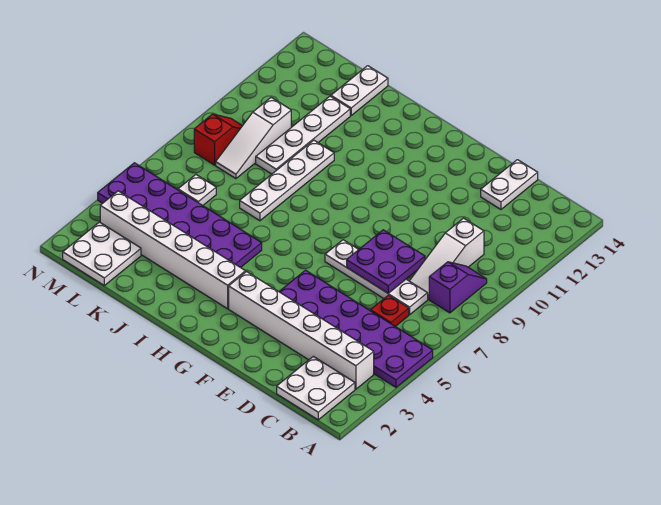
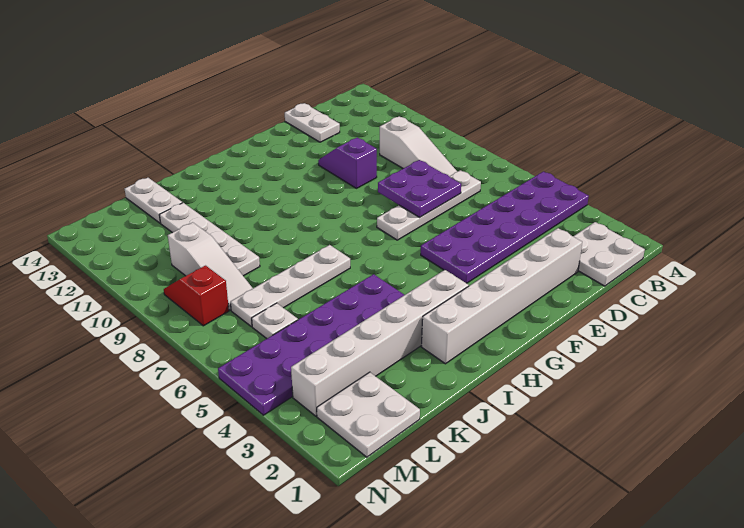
white 1x6 brick [229,272,374,389] -> white 1x6 brick moved to [422,228,582,364]
purple 1x2 slope [429,262,487,313] -> purple 1x2 slope moved to [318,137,377,188]
red 1x1 plate [371,295,409,326] -> none
white 1x4 plate [240,140,334,221] -> white 1x4 plate turned to [230,245,350,327]

